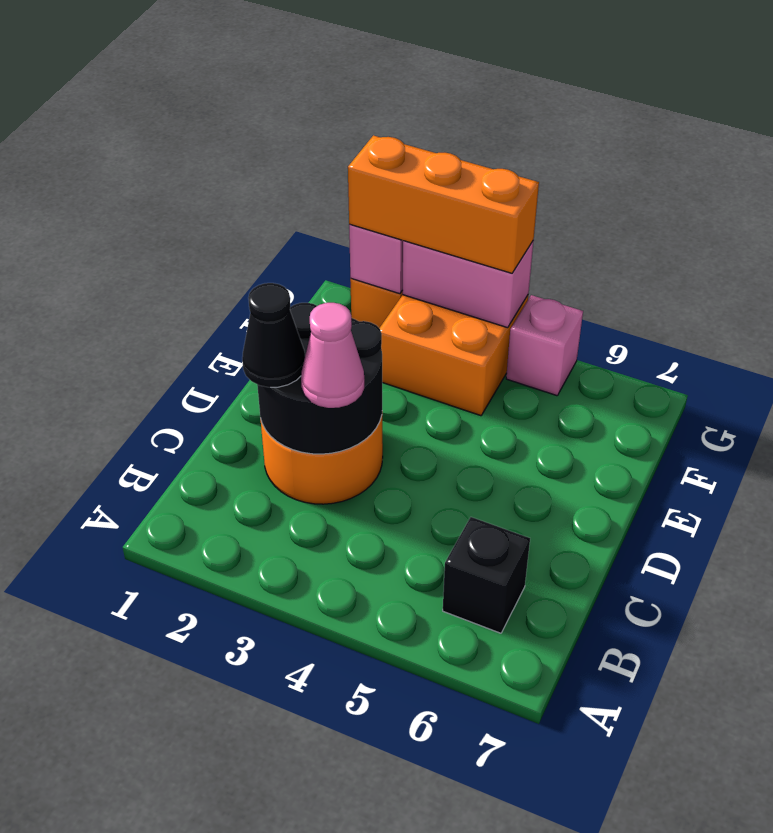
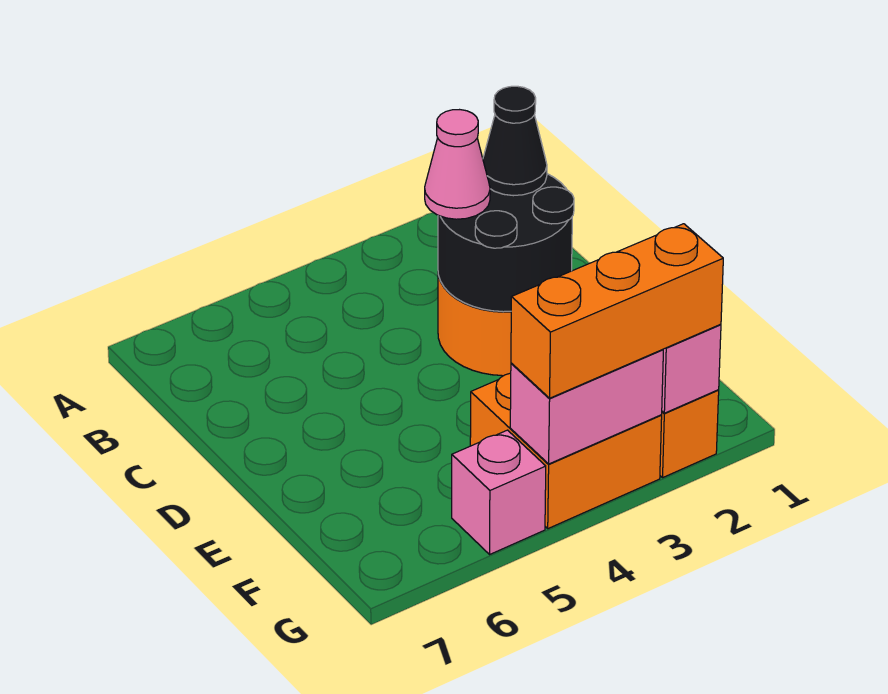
black 1x1 brick [443,517,530,633] -> none

